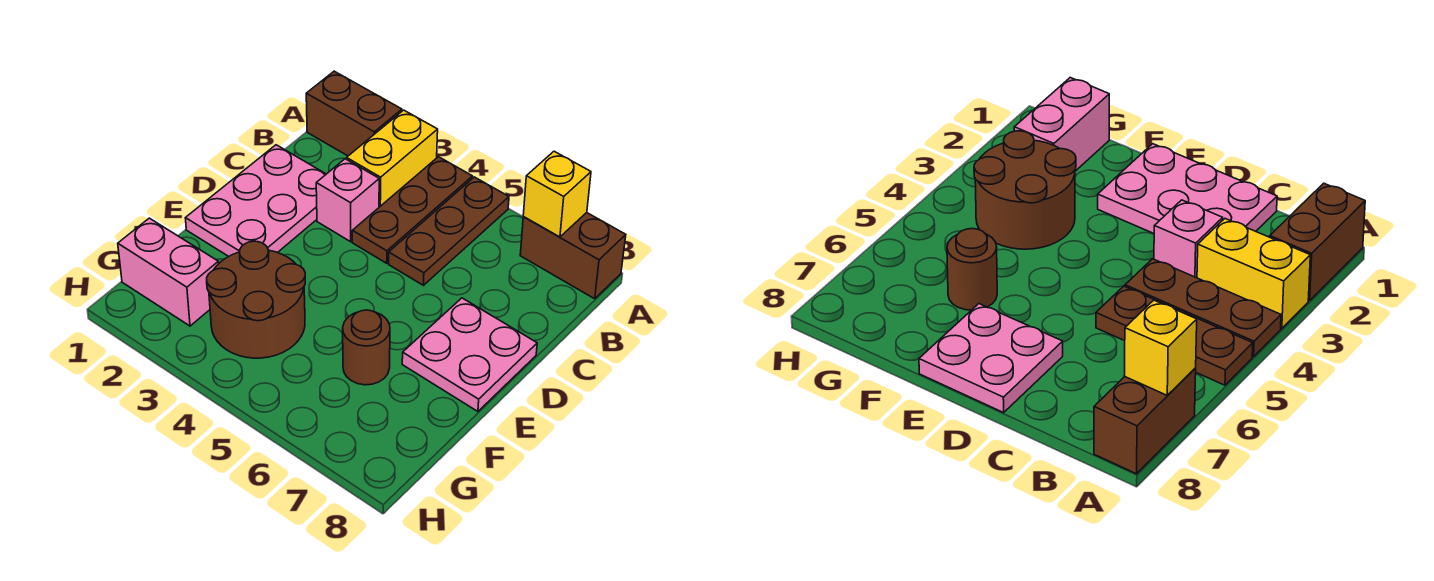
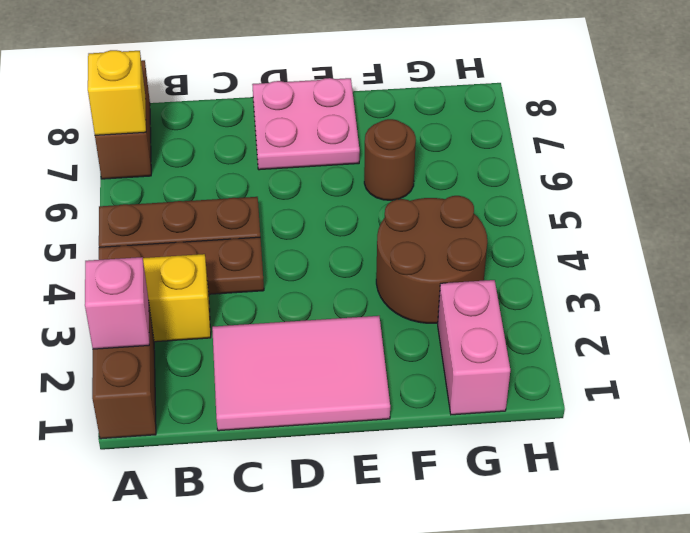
pink 2x3 plate [185,145,326,257] -> pink 2x3 tile [212,316,390,431]
pink 1x1 brick [316,159,379,242] -> pink 1x1 brick moved to [85,257,149,349]

